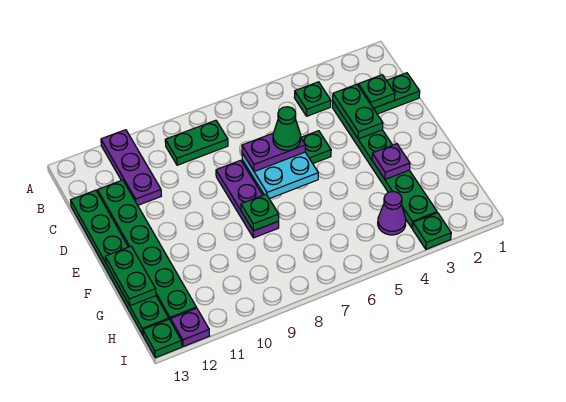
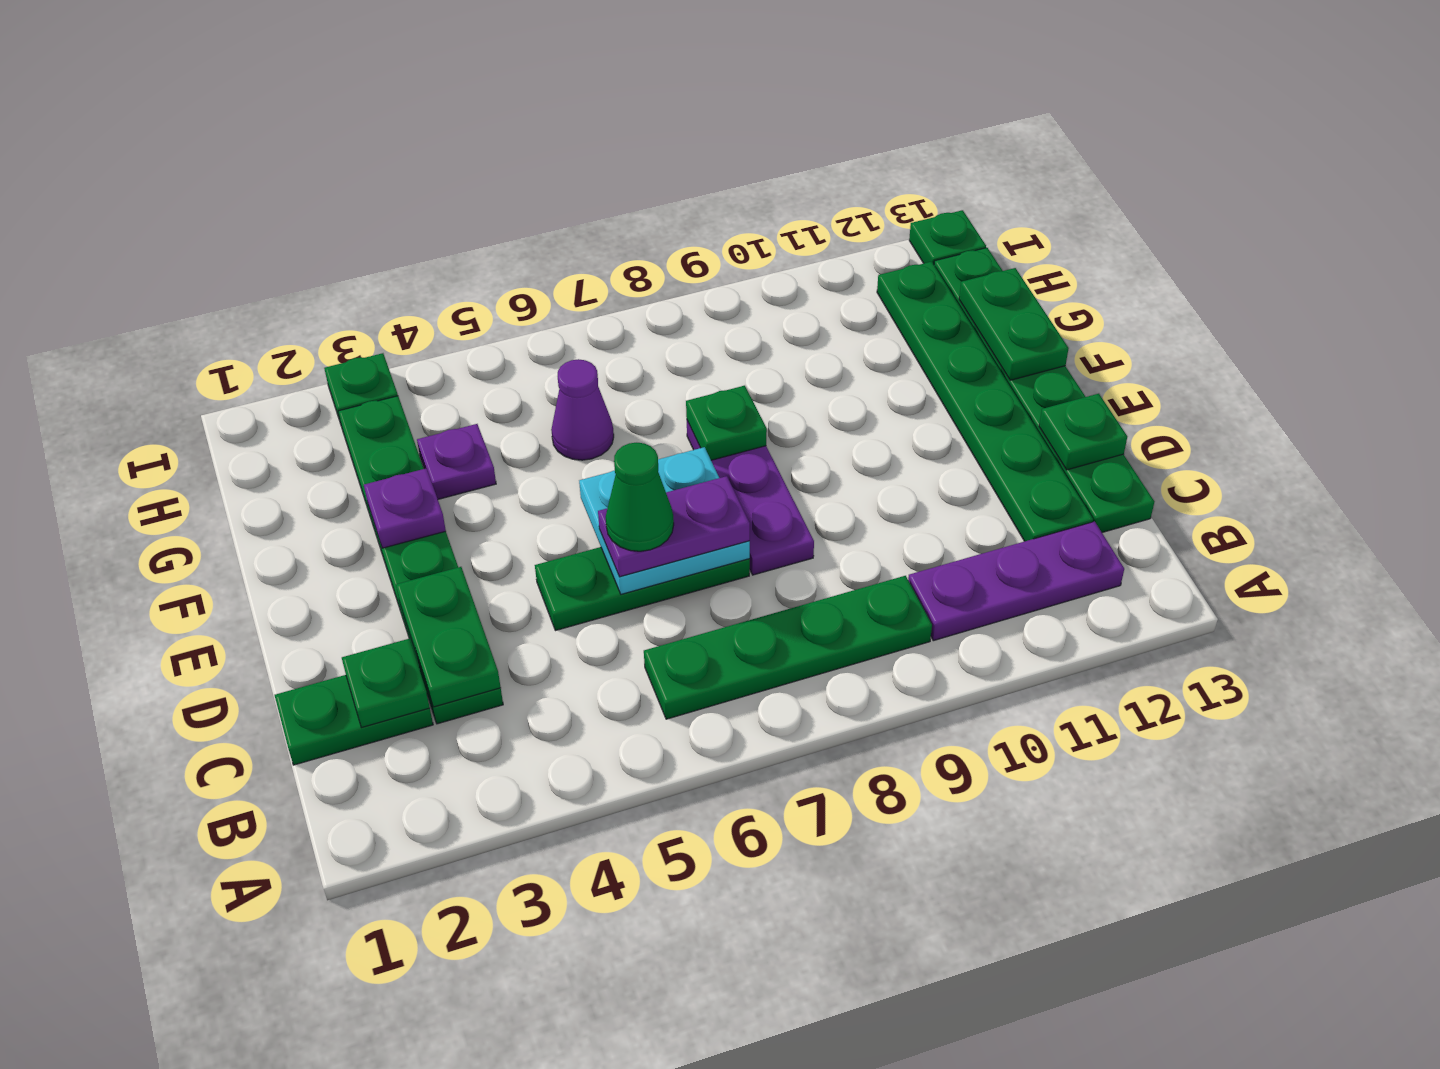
purple 1x3 plate [101,130,161,205] -> purple 1x3 plate turned to [908,521,1124,641]
green 1x1 plate [294,82,331,116] -> green 1x1 plate moved to [1039,394,1127,470]
green 1x2 plate [165,120,228,165] -> green 1x4 plate [644,576,932,719]
purple 1x1 cone [378,191,406,235] -> purple 1x1 cone moved to [551,359,614,460]
purple 1x1 plate [171,308,209,347] -> purple 1x1 plate moved to [417,424,496,499]

